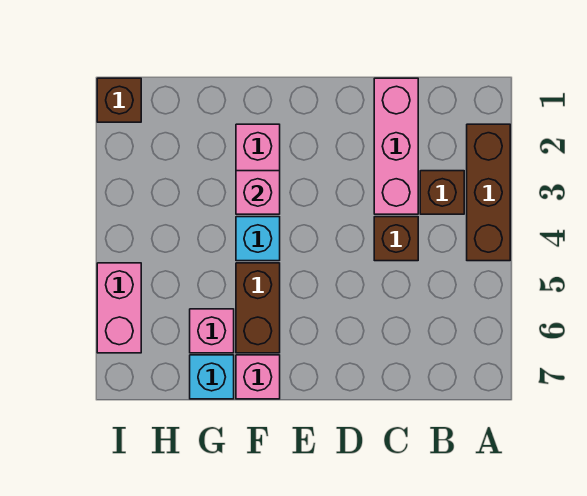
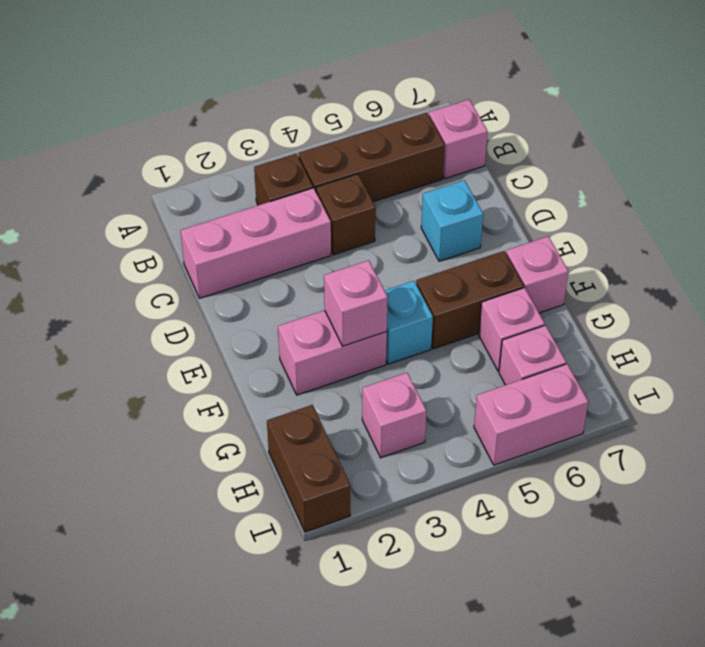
brown 1x3 brick [467,124,510,261] -> brown 1x3 brick moved to [299,113,445,202]
none -> pink 1x1 brick [429,100,488,179]
cyan 1x1 brick [190,355,234,399] -> cyan 1x1 brick moved to [421,180,483,261]
none -> pink 1x1 brick [362,373,426,458]
none -> pink 1x1 brick [499,325,566,385]
brown 1x1 brick [97,78,141,122] -> brown 1x2 brick [267,405,350,532]

